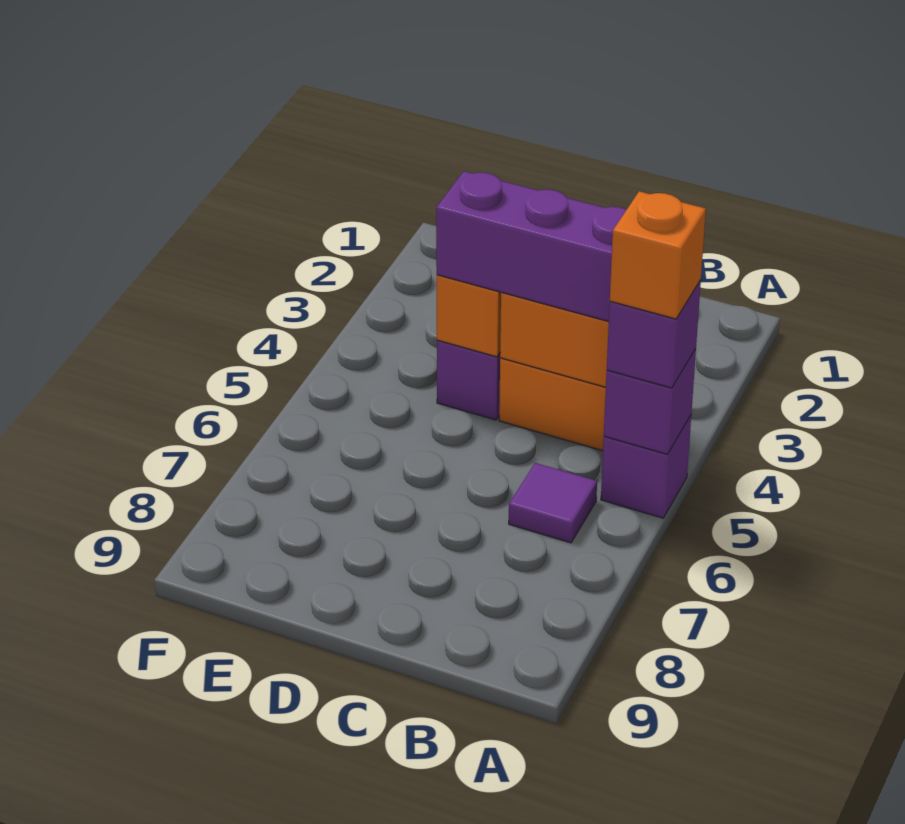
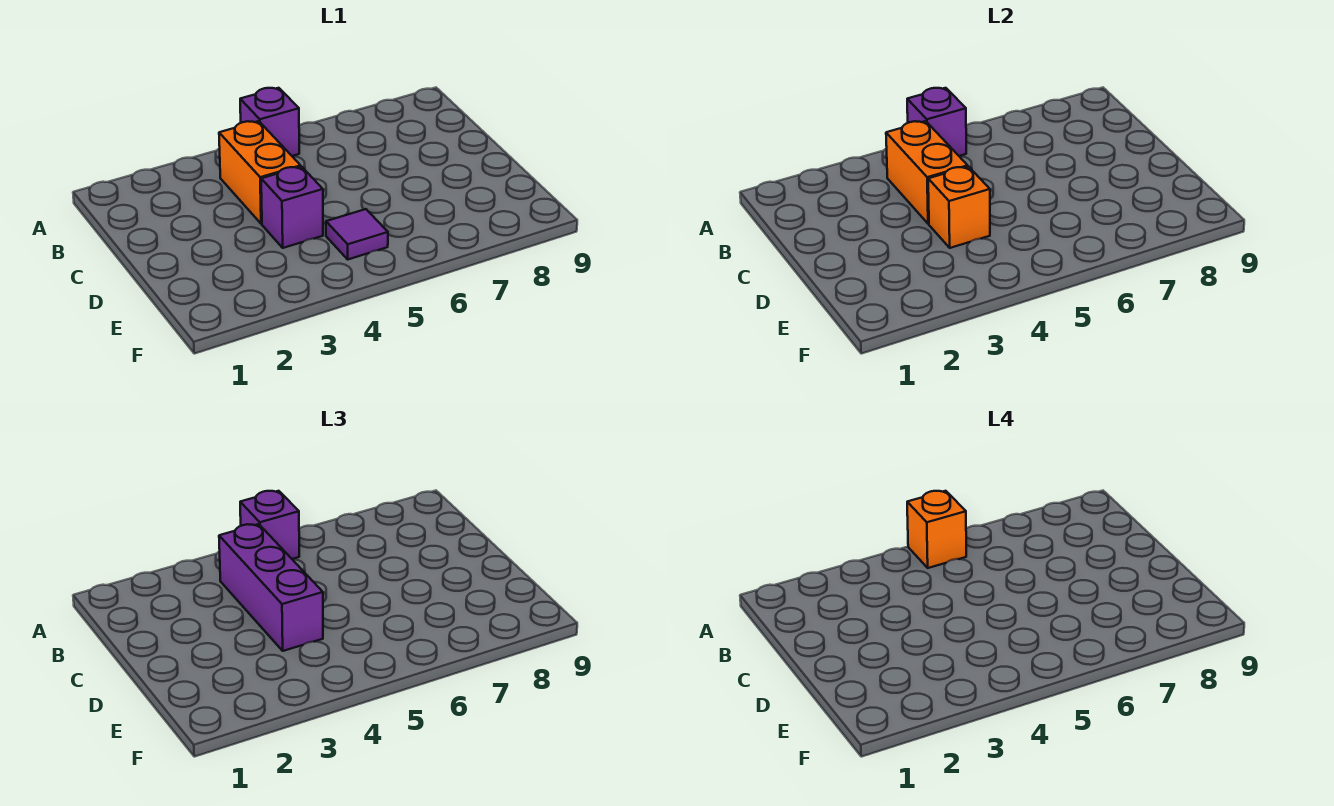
purple 1x1 tile [509,463,597,543] -> purple 1x1 tile moved to [326,209,388,259]

